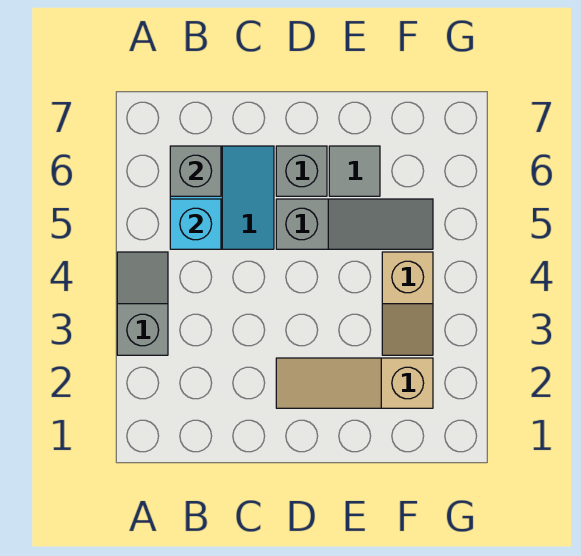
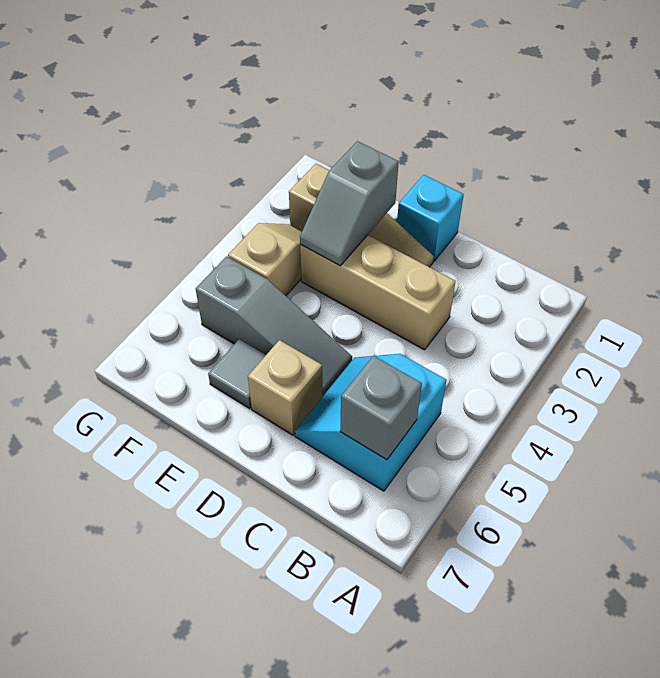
grey 1x2 slope [117,252,168,355] -> grey 1x2 slope moved to [300,141,399,266]
cyan 1x1 brick [170,199,221,249] -> cyan 1x1 brick moved to [397,175,464,261]
none -> tan 1x3 brick [300,235,456,350]
grey 1x3 slope [276,199,433,249] -> grey 1x3 slope turned to [196,256,352,396]
grey 1x1 brick [276,146,327,196] -> tan 1x1 brick [248,340,323,435]

